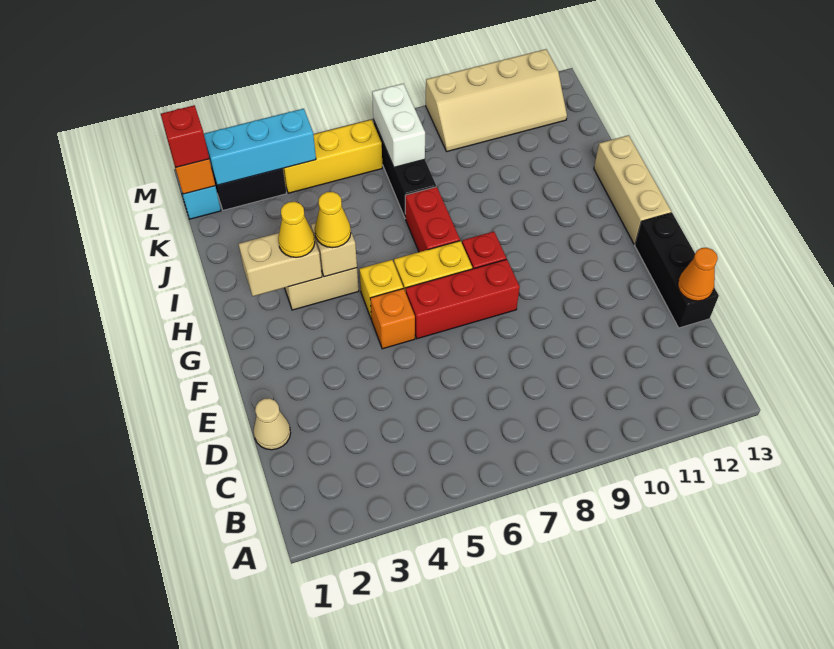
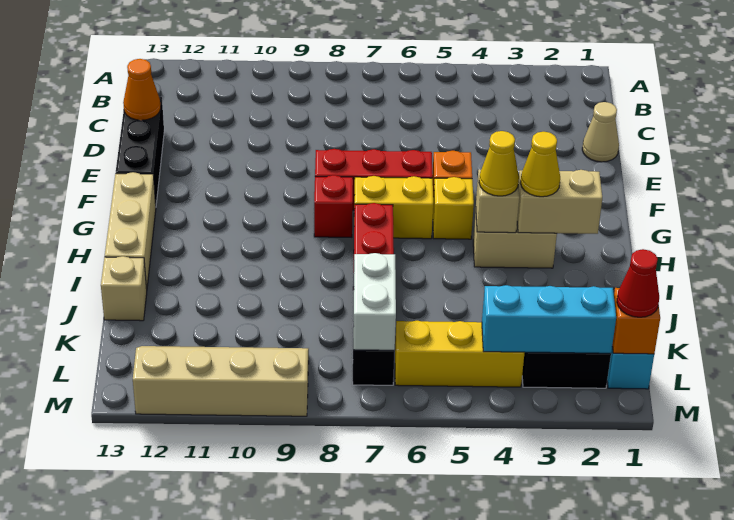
none -> tan 1x1 brick [101,256,147,321]
red 1x1 brick [161,105,209,167] -> red 1x1 cone [617,249,659,317]

